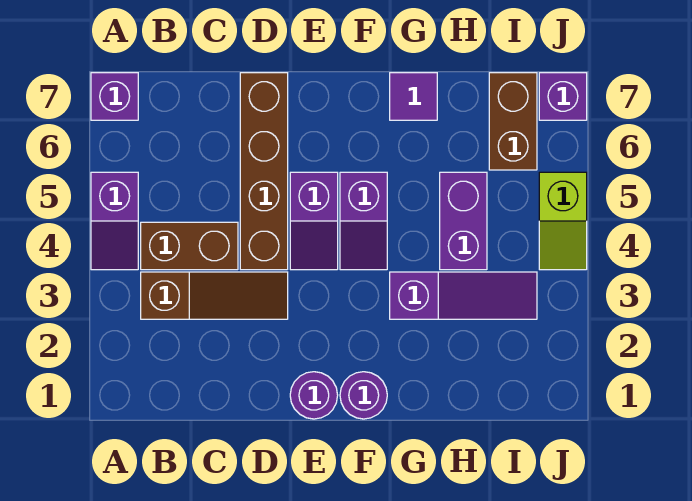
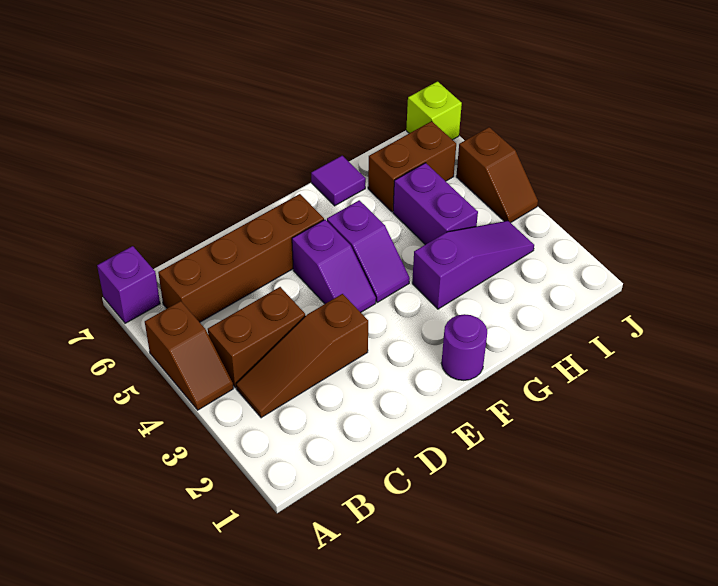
purple 1x2 slope [91,172,138,270] -> brown 1x2 slope [145,301,233,410]
brown 1x3 slope [141,272,288,319] -> brown 1x3 slope turned to [236,294,368,418]
brown 1x4 brick [240,73,288,270] -> brown 1x4 brick turned to [158,194,324,322]
purple 1x1 round brick [290,372,338,419] -> none
brown 1x2 brick [489,73,537,170] -> brown 1x2 brick turned to [368,121,456,212]
lime 1x2 slope [539,172,587,270] -> brown 1x2 slope [456,127,538,223]
purple 1x1 brick [539,73,587,120] -> lime 1x1 brick [406,82,462,140]

